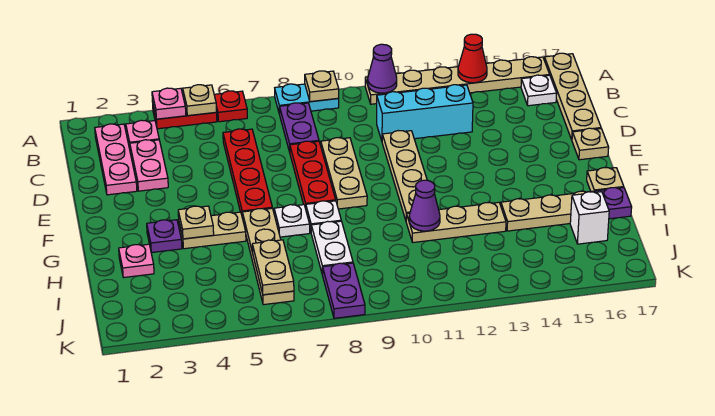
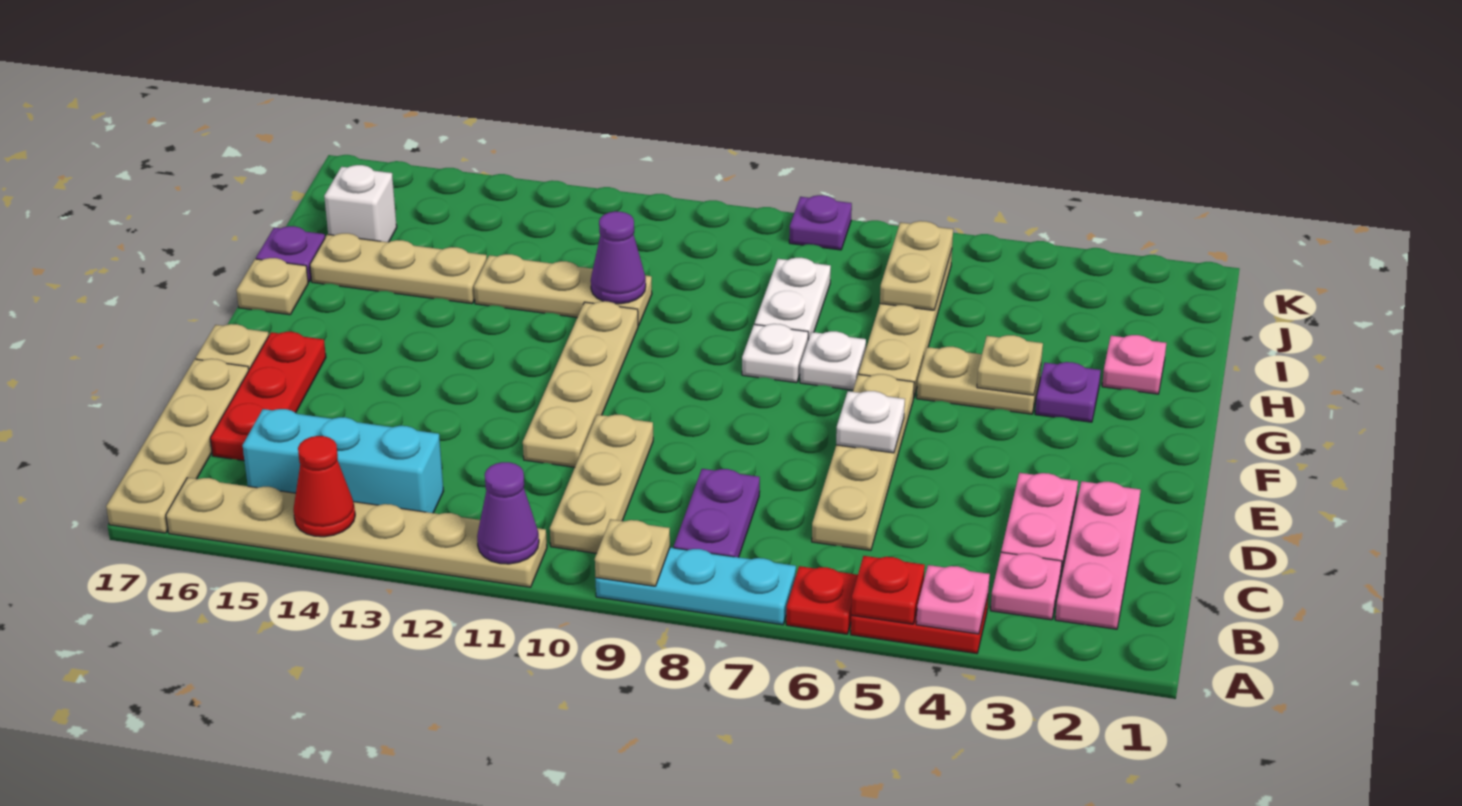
tan 1x1 plate [183,85,217,116] -> red 1x1 plate [851,556,925,624]
cyan 1x2 plate [275,84,339,114] -> cyan 1x3 plate [595,548,796,625]
white 1x1 plate [521,75,557,106] -> white 1x1 plate moved to [836,391,905,453]
red 1x4 plate [223,129,272,218] -> tan 1x4 plate [812,374,914,550]
cyan 1x3 brick [377,85,473,141] -> cyan 1x3 brick moved to [243,409,443,513]
red 1x3 plate [290,141,336,209] -> red 1x3 plate moved to [210,332,326,461]
tan 1x3 plate [321,138,367,209] -> tan 1x3 plate moved to [550,415,653,553]
purple 1x2 plate [323,263,365,318] -> purple 1x1 plate [789,195,852,250]

